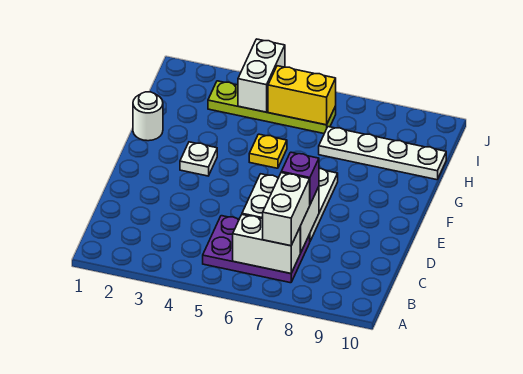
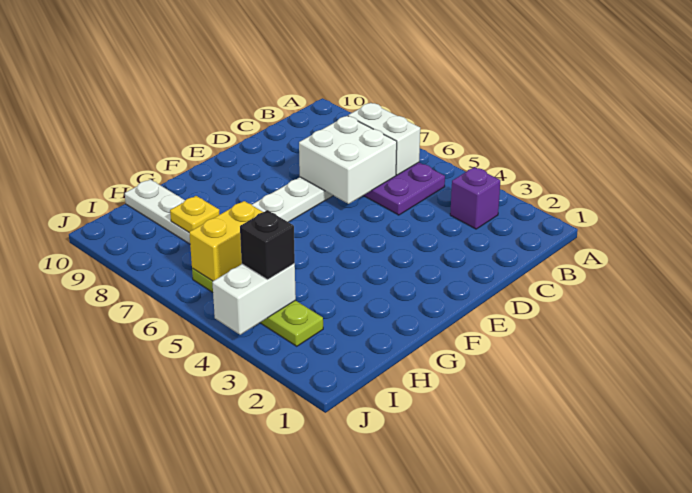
white 1x2 brick [263,173,310,246] -> none
purple 1x1 brick [281,152,319,204] -> purple 1x1 brick moved to [450,167,500,229]
white 1x1 plate [180,142,217,176] -> none
white 1x1 round brick [133,92,163,141] -> none
yellow 1x1 plate [249,134,287,168] -> yellow 1x1 plate moved to [170,196,219,232]
none -> black 1x1 brick [240,210,295,280]
yellow 1x2 brick [268,66,336,125] -> yellow 1x2 brick turned to [189,201,262,281]

